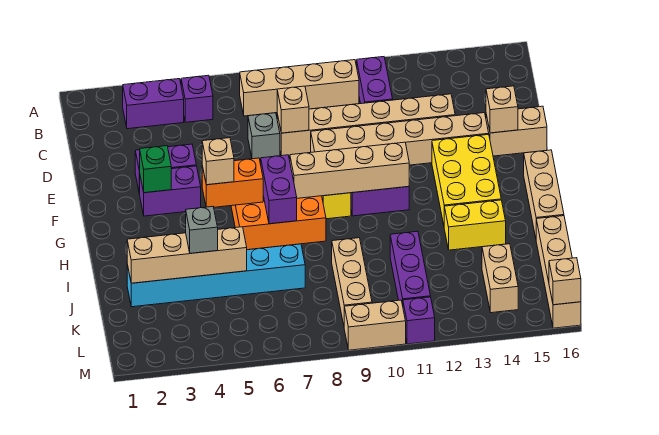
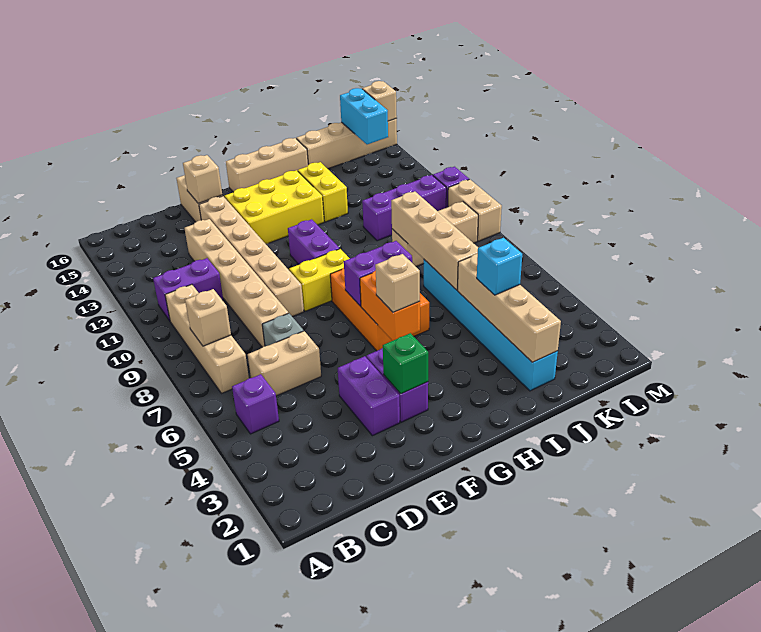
purple 1x2 brick [123,79,184,129] -> none
tan 1x1 brick [277,86,309,133] -> tan 1x1 brick moved to [185,289,231,346]
tan 1x4 brick [290,142,409,198] -> tan 1x4 brick moved to [391,191,478,290]
grey 1x1 brick [186,207,218,253] -> cyan 1x1 brick [477,238,522,295]
tan 1x2 brick [482,244,518,313] -> tan 1x2 brick moved to [248,331,321,396]
none -> cyan 1x2 brick [340,88,388,144]

